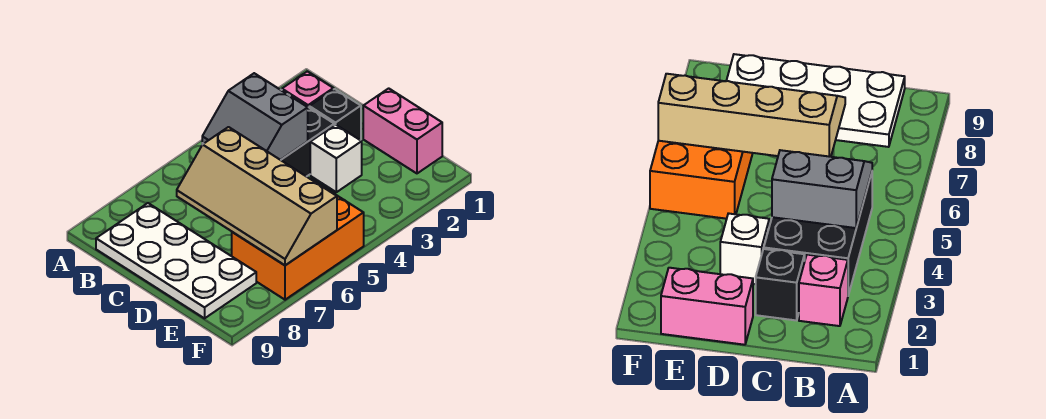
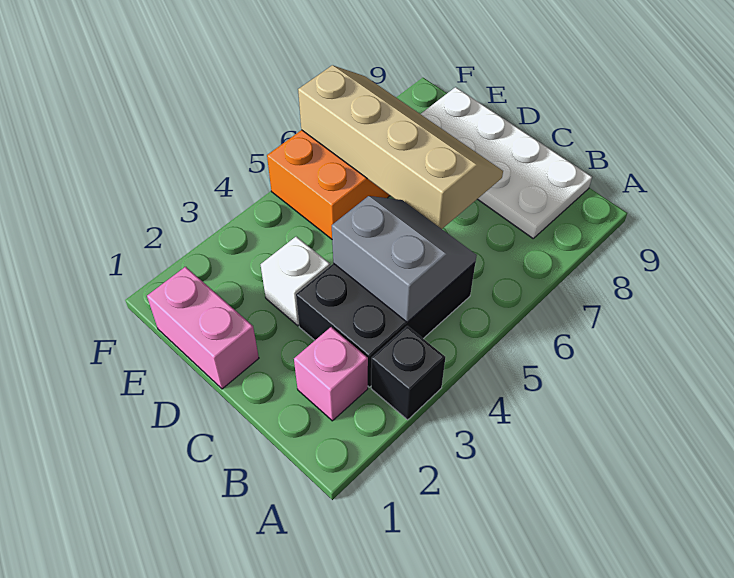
black 1x1 brick [309,89,361,140] -> black 1x1 brick moved to [371,326,445,420]

